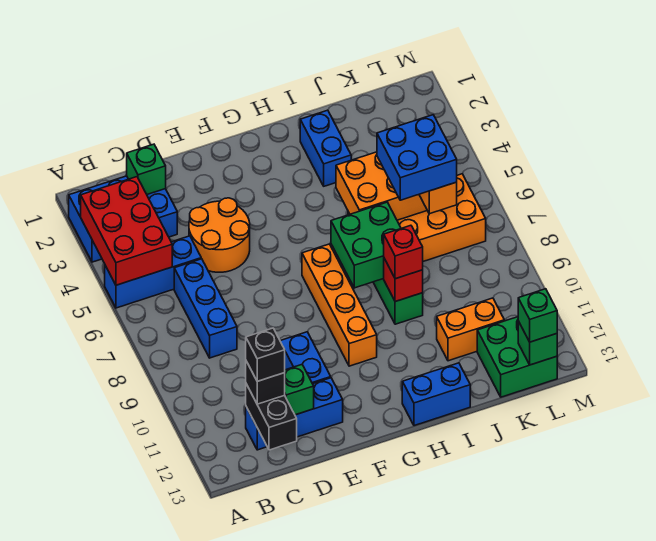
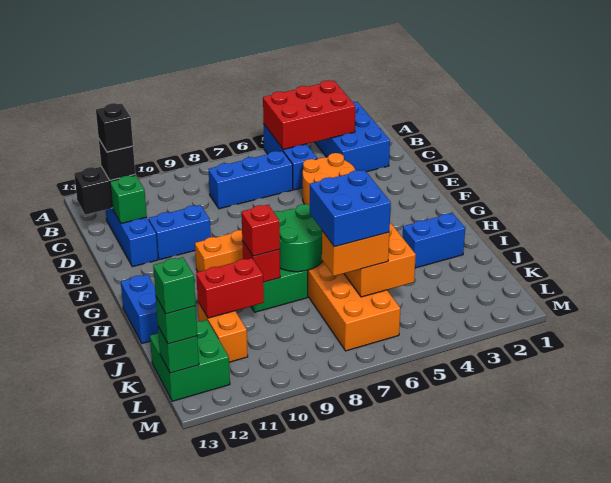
green 1x1 brick [127,144,166,194] -> green 1x1 brick moved to [153,257,196,314]
green 2x2 brick [331,202,401,288] -> green 2x2 round brick [274,204,323,272]
none -> red 1x2 brick [196,258,264,318]

